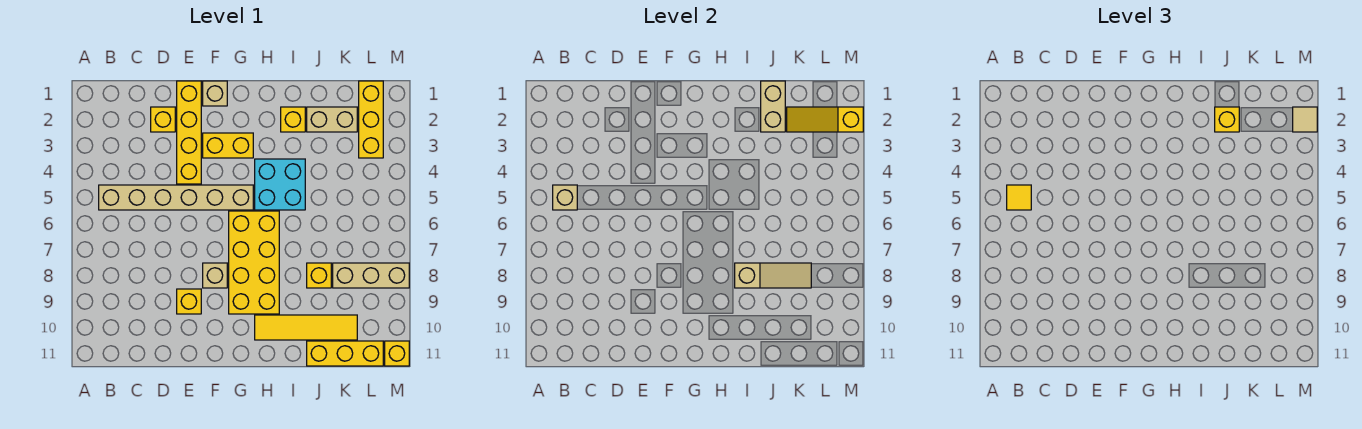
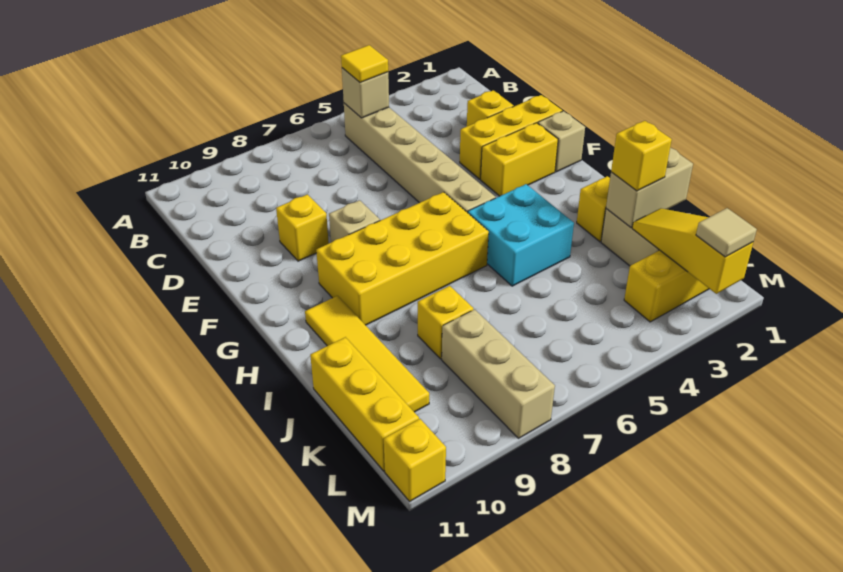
yellow 1x4 brick [177,81,201,184] -> yellow 1x3 brick [460,95,562,179]
yellow 1x2 brick [203,133,253,158] -> yellow 1x2 brick turned to [481,123,558,196]
tan 1x3 slope [735,263,811,288] -> none

